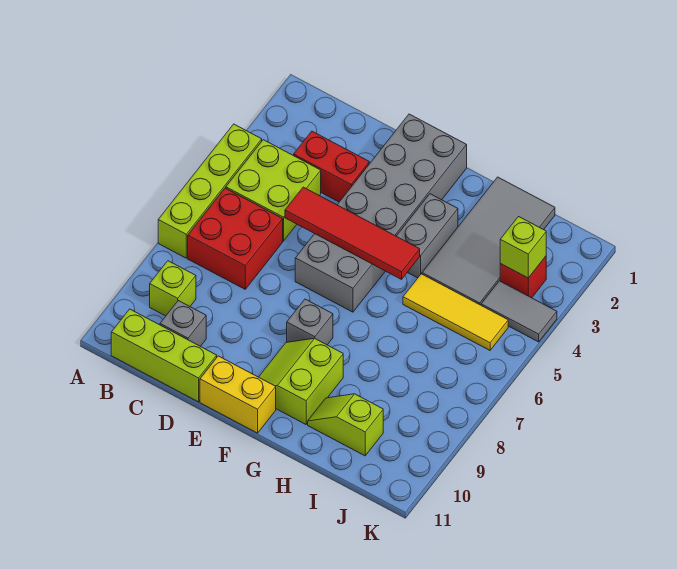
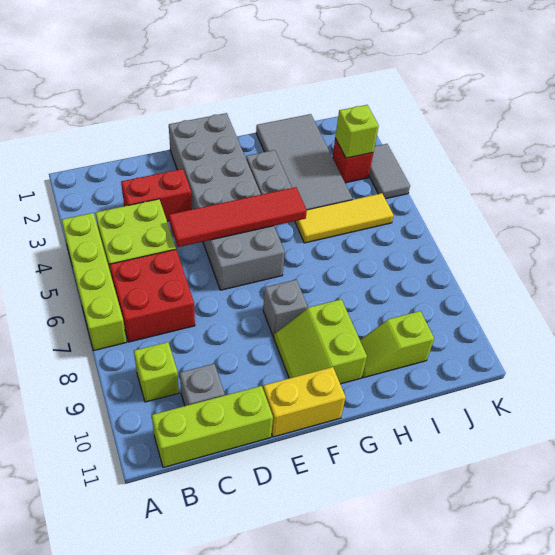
grey 1x2 tile [481,281,557,342] -> grey 1x2 tile turned to [369,144,410,199]

